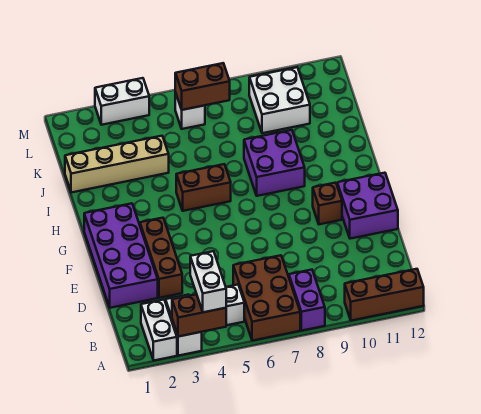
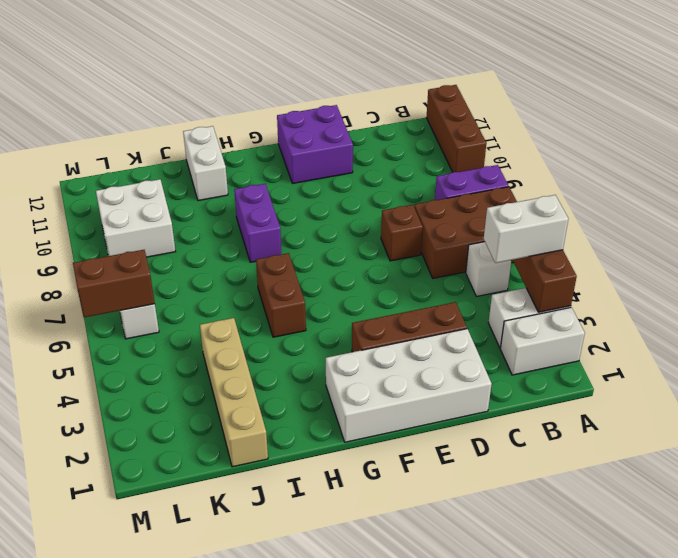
purple 2x4 brick [84,203,158,308] -> white 2x4 brick [326,329,492,442]
brown 1x1 brick [313,183,342,224] -> brown 1x1 brick moved to [381,205,423,261]
purple 2x2 brick [244,130,305,196] -> purple 1x2 brick [234,184,282,262]
brown 1x2 brick [175,63,230,110] -> brown 1x2 brick turned to [73,250,155,317]
white 1x2 brick [95,78,149,125] -> white 1x2 brick moved to [183,126,228,201]

